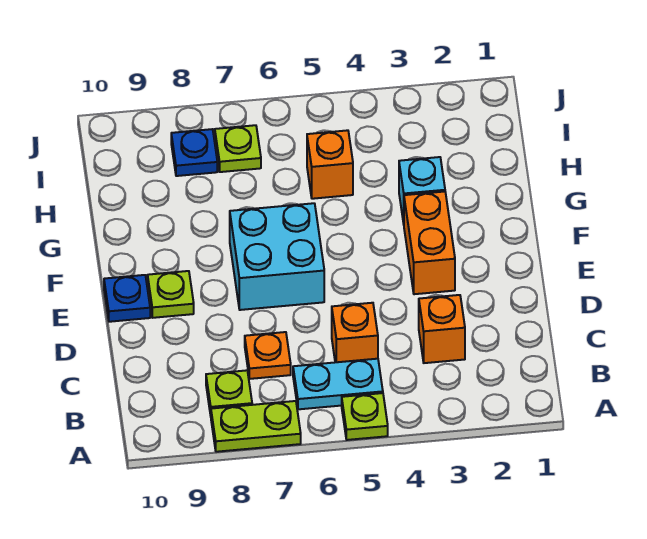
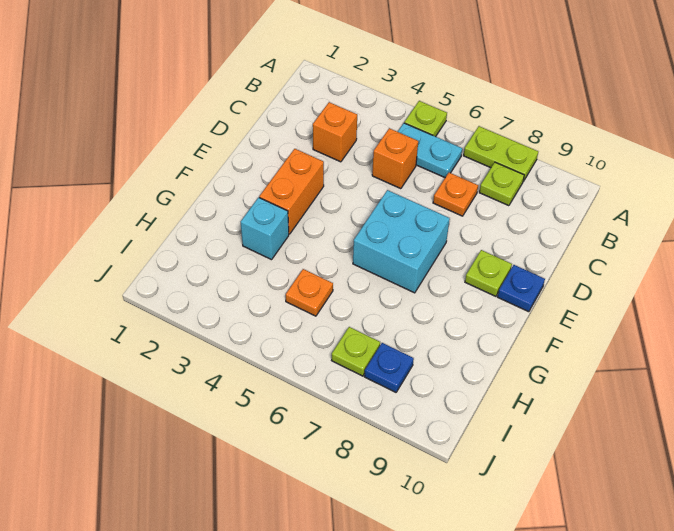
orange 1x1 brick [307,130,353,199] -> orange 1x1 plate [286,269,333,316]

